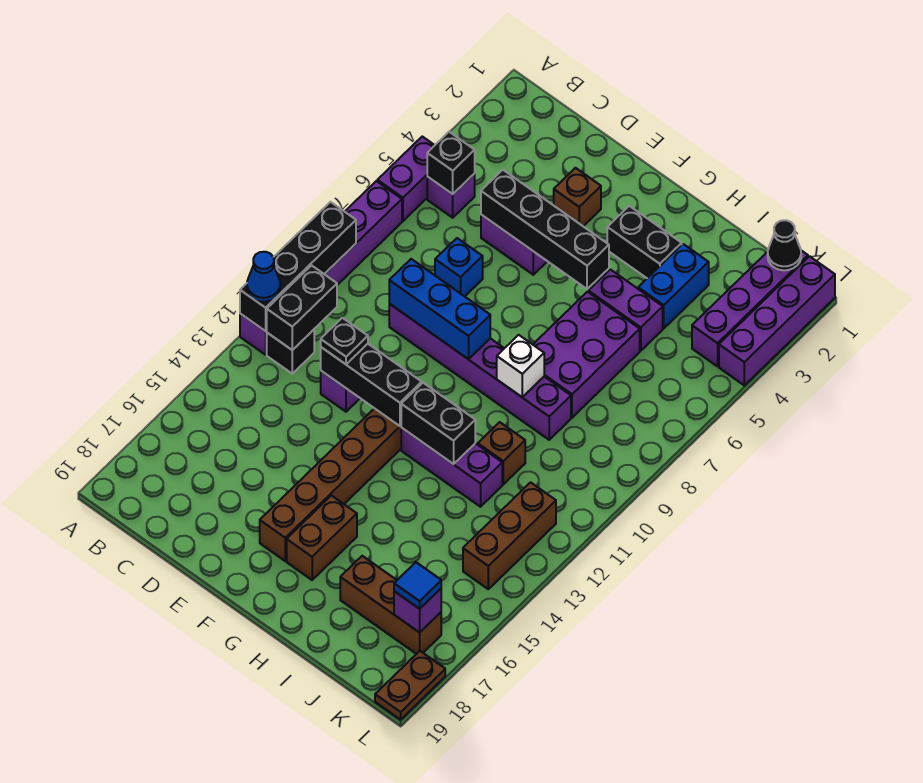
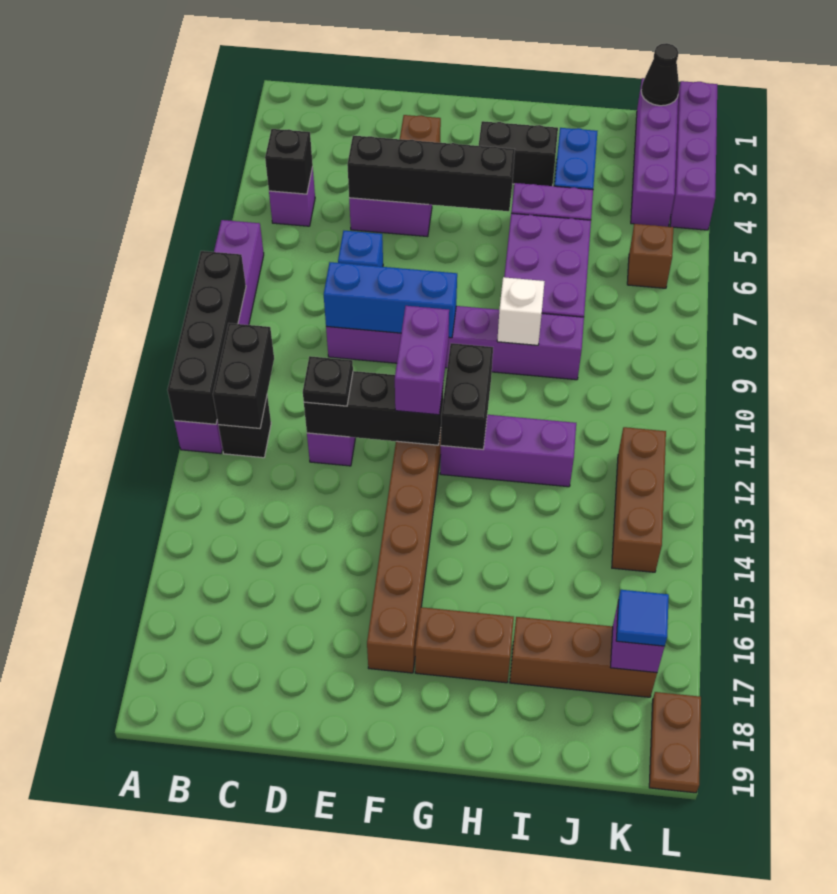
purple 1x2 brick [377,137,435,221] -> purple 1x2 brick moved to [395,306,449,415]
blue 1x1 cone [247,252,280,302] -> none
black 1x2 brick [401,383,475,464] -> black 1x2 brick turned to [441,343,493,450]
brown 1x2 brick [287,495,357,580] -> brown 1x2 brick turned to [415,607,514,683]
brown 1x1 brick [478,422,525,484] -> brown 1x1 brick moved to [627,224,673,288]

